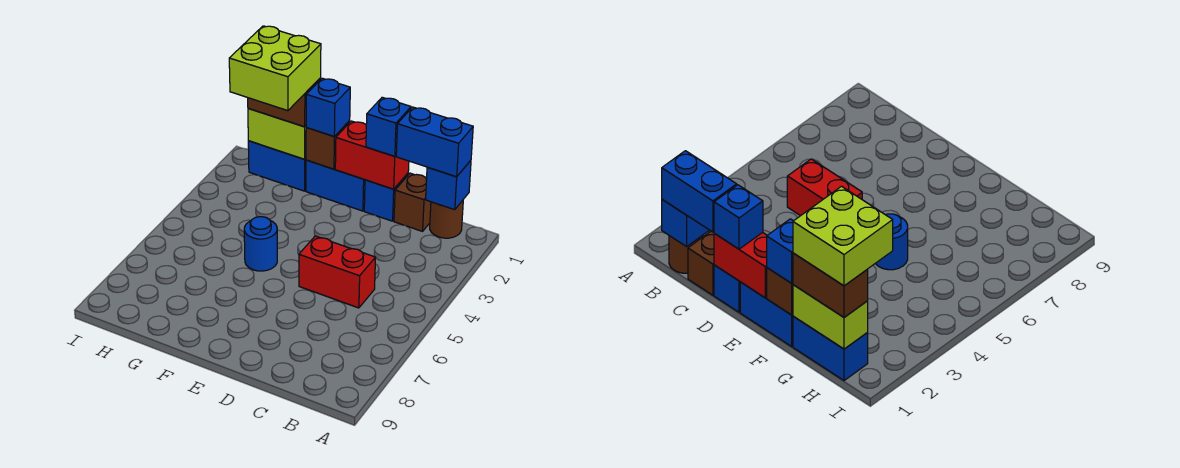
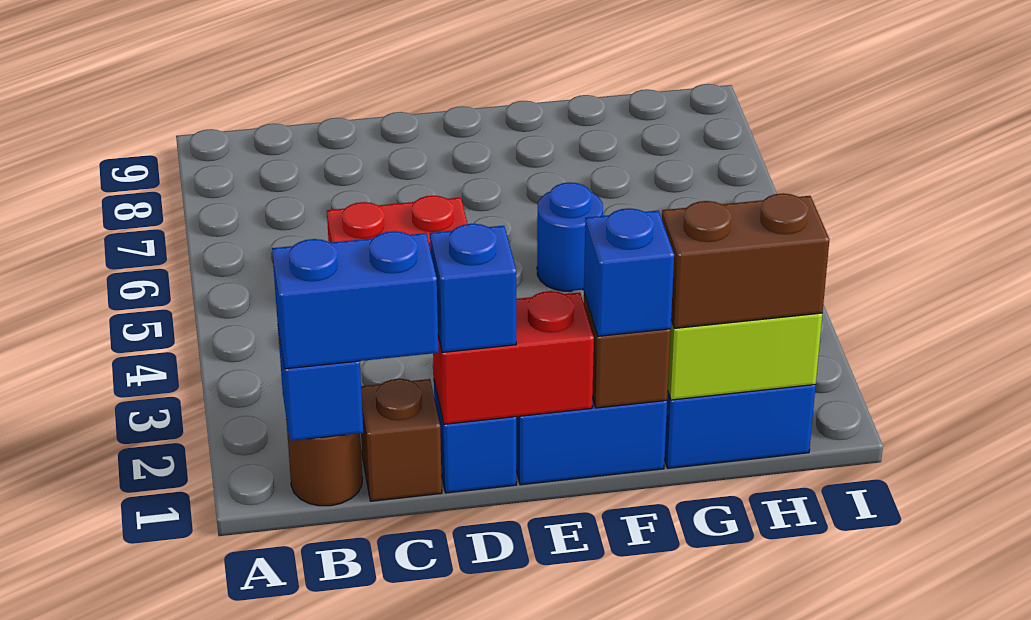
lime 2x2 brick [229,26,321,111] -> none

